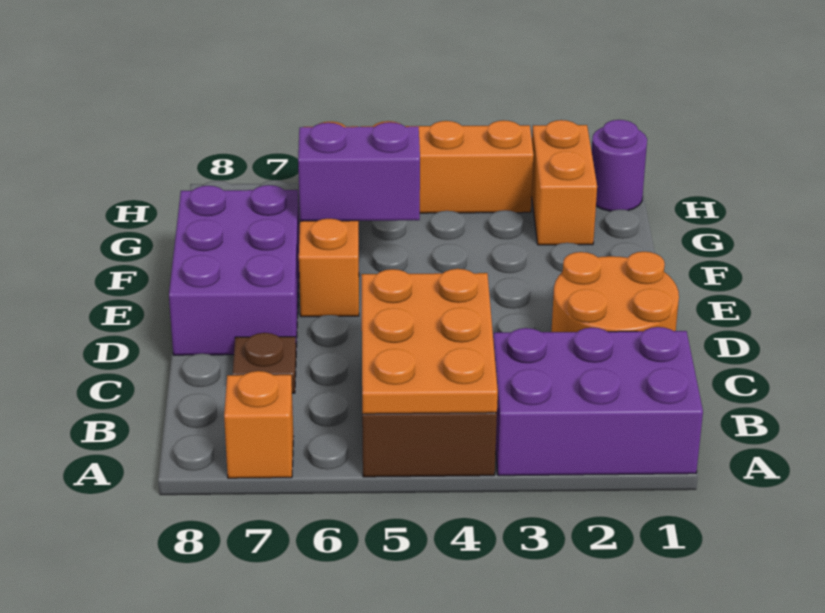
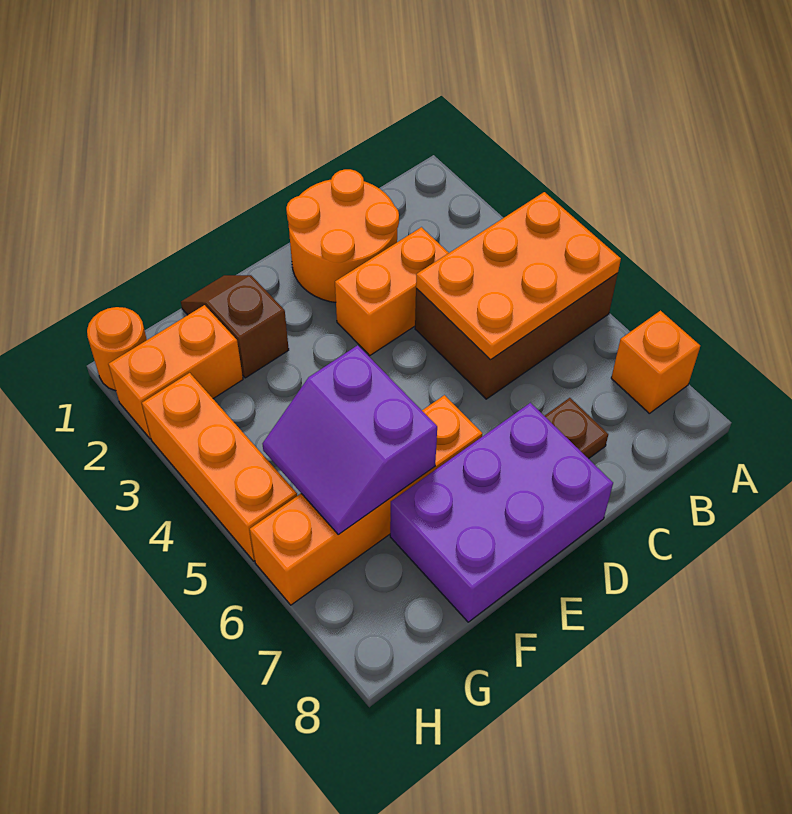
purple 2x3 brick [493,327,703,476] -> none
none -> orange 1x2 brick [335,227,449,355]
none -> brown 1x2 slope [181,275,289,378]
purple 1x1 round brick [592,120,647,211] -> orange 1x1 round brick [87,307,147,391]

